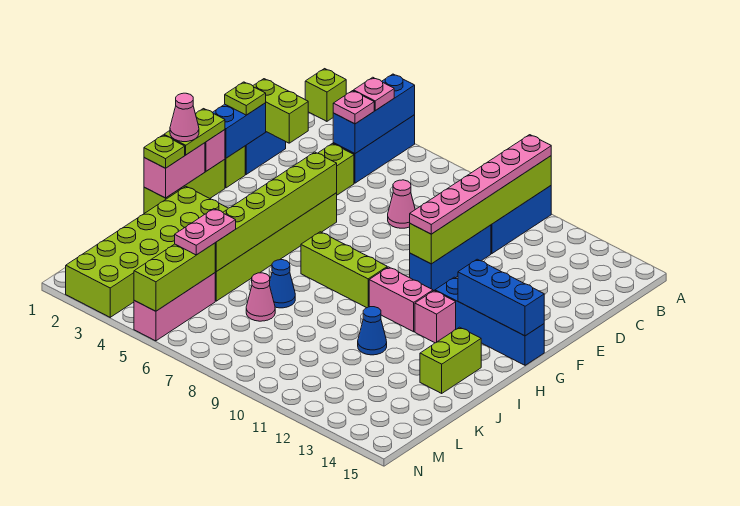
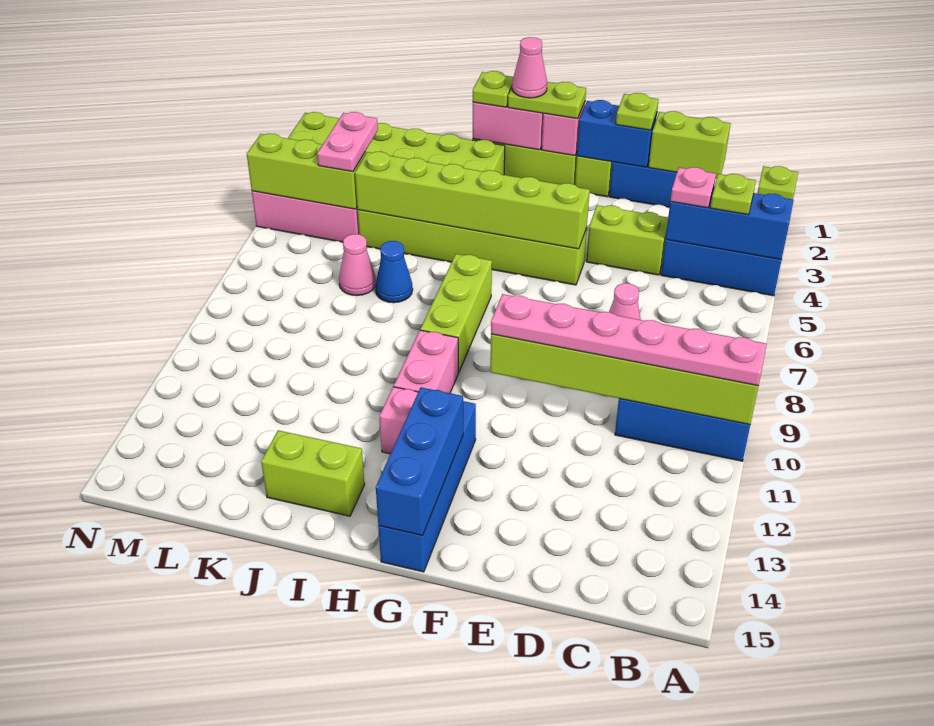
pink 1x1 plate [354,77,394,111] -> lime 1x1 plate [710,174,756,214]
lime 1x2 brick [253,79,308,143] -> lime 1x2 brick turned to [649,111,731,179]
blue 1x3 brick [410,225,491,291] -> none
blue 1x1 cone [358,307,387,355] -> none
pink 1x2 plate [175,209,236,255] -> pink 1x2 plate turned to [317,112,378,172]

